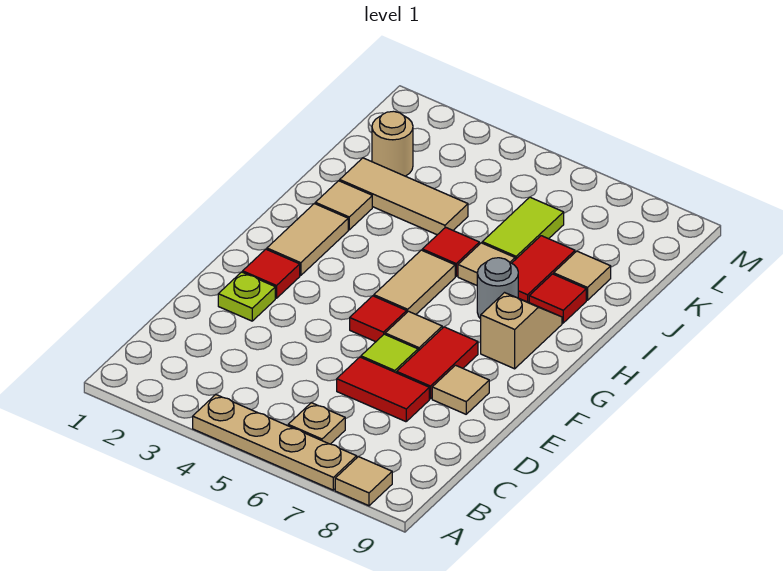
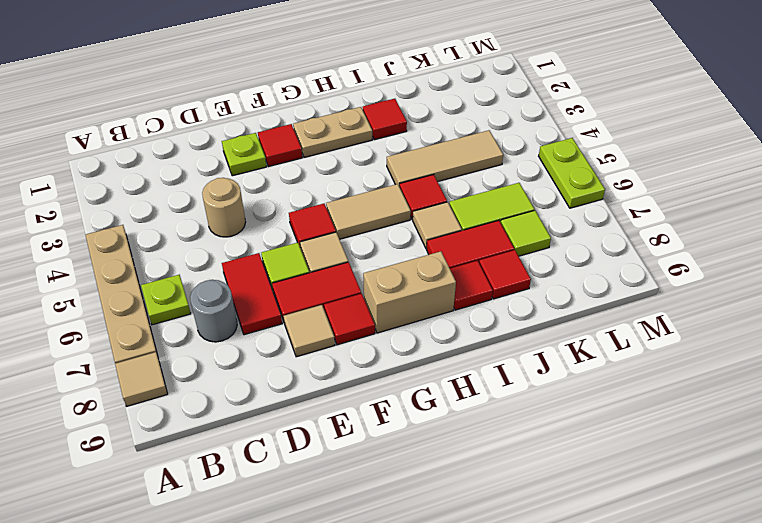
tan 1x1 plate [288,403,345,444] -> lime 1x1 plate [141,275,191,325]
none -> red 1x1 tile [324,293,375,345]
tan 1x2 tile [267,204,348,276] -> tan 1x2 plate [293,107,372,157]
tan 1x2 slope [481,293,562,369] -> tan 1x2 brick [363,251,456,333]
grey 1x1 round brick [477,258,518,319] -> grey 1x1 round brick moved to [190,280,237,342]
tan 1x1 tile [315,181,372,230] -> red 1x1 tile [363,99,407,140]
tan 1x3 tile [340,158,468,235] -> tan 1x3 tile turned to [387,130,503,187]
tan 1x1 tile [554,251,611,300] -> red 1x1 tile [479,250,531,299]
tan 1x1 round brick [372,111,413,176] -> tan 1x1 round brick moved to [202,178,246,237]
none -> lime 1x1 tile [501,211,551,256]
none -> lime 1x2 plate [539,138,605,208]

